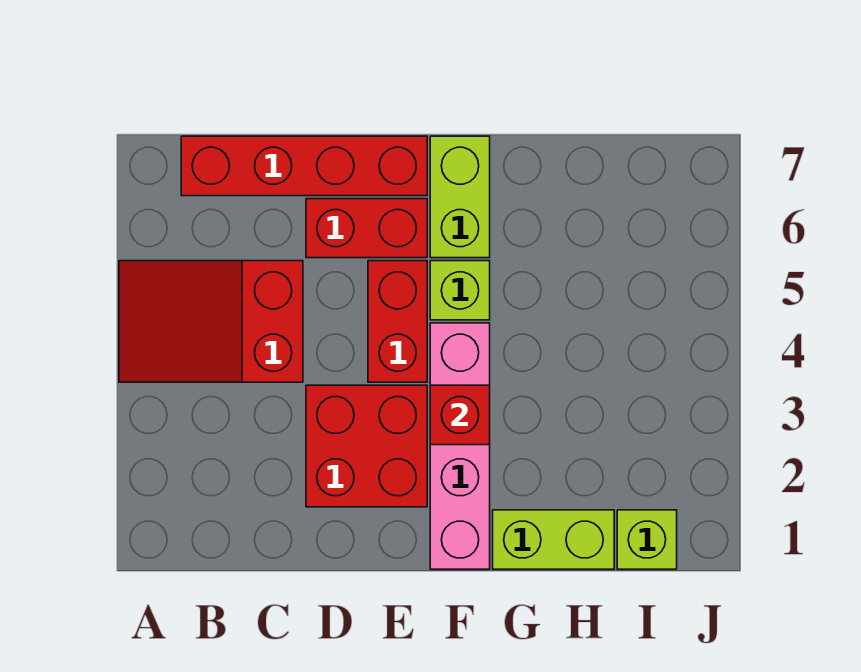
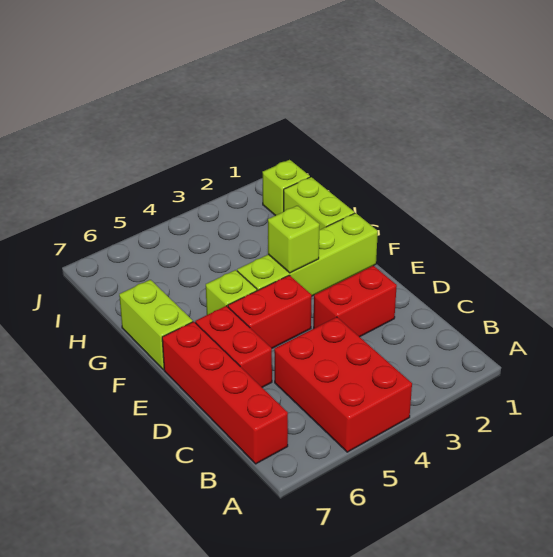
red 2x3 slope [119,261,303,382] -> red 2x3 brick [274,317,412,452]
red 2x2 brick [306,385,427,507] -> red 1x2 brick [314,266,397,337]
pink 1x4 brick [430,323,490,569] -> lime 1x4 brick [237,213,378,296]
red 1x1 brick [430,385,490,445] -> lime 1x1 brick [268,206,320,273]
lime 1x2 brick [430,136,490,258] -> lime 1x2 brick turned to [119,280,193,370]

